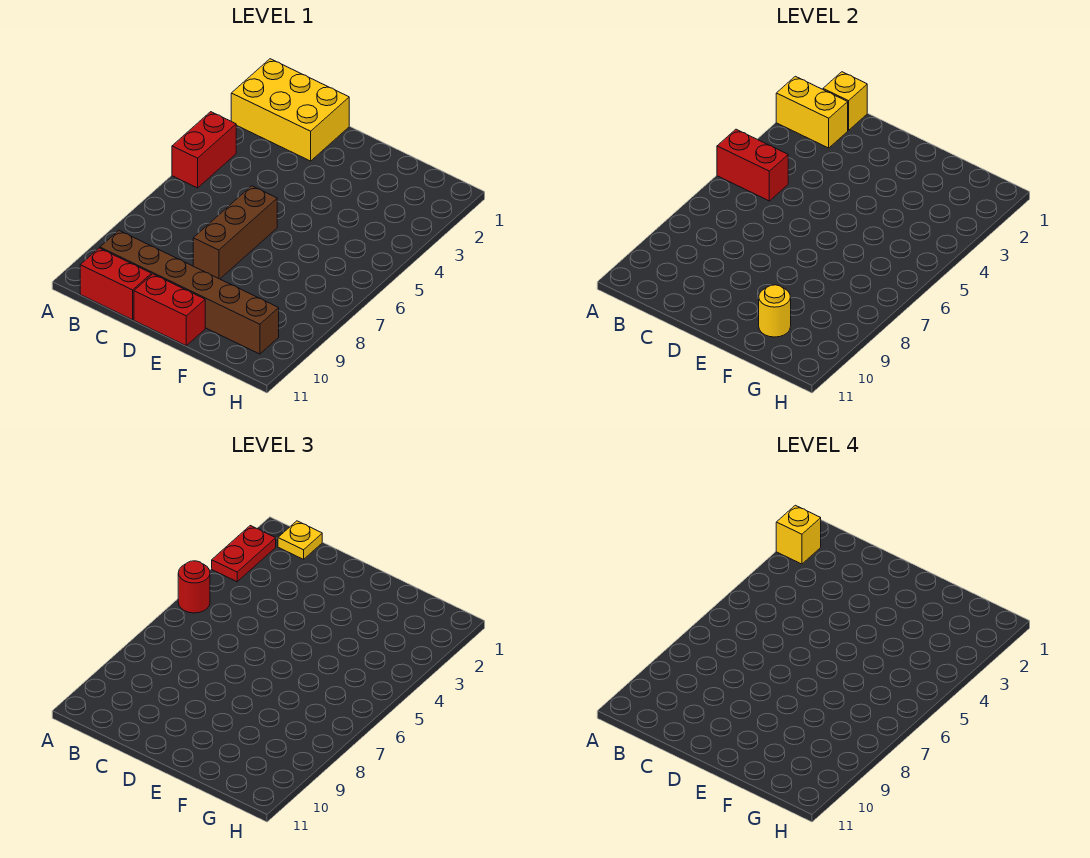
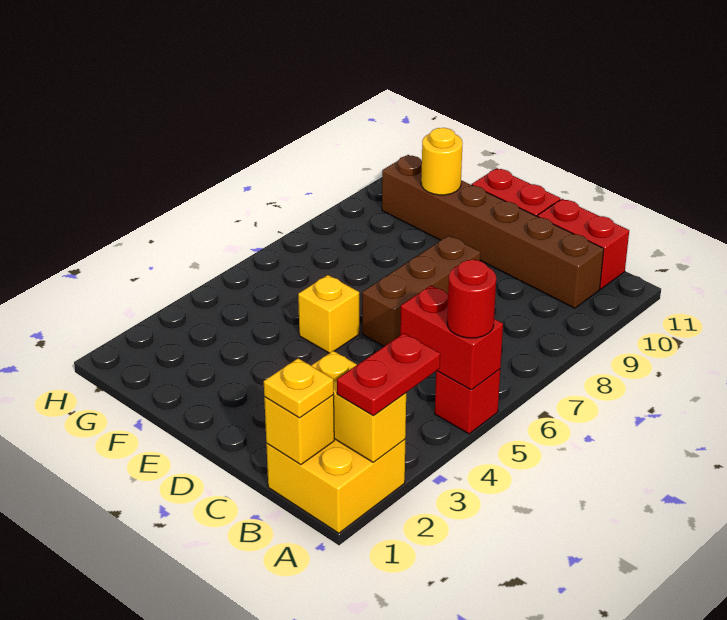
yellow 2x3 brick [231,59,349,161] -> yellow 2x2 brick [266,439,405,533]
yellow 1x1 brick [776,505,821,564] -> yellow 1x1 brick moved to [298,275,359,353]
red 1x2 brick [172,112,236,188] -> red 1x1 brick [435,369,500,434]

